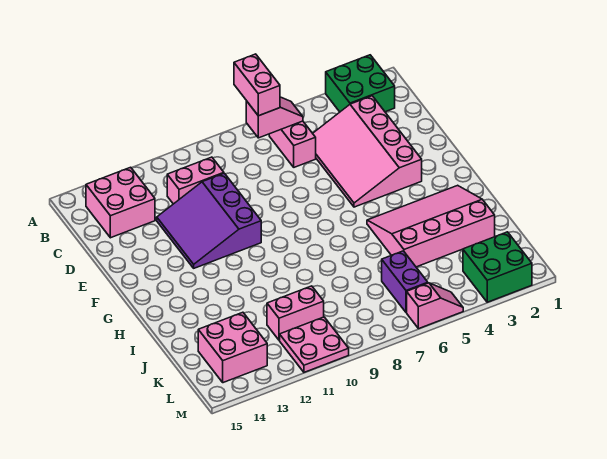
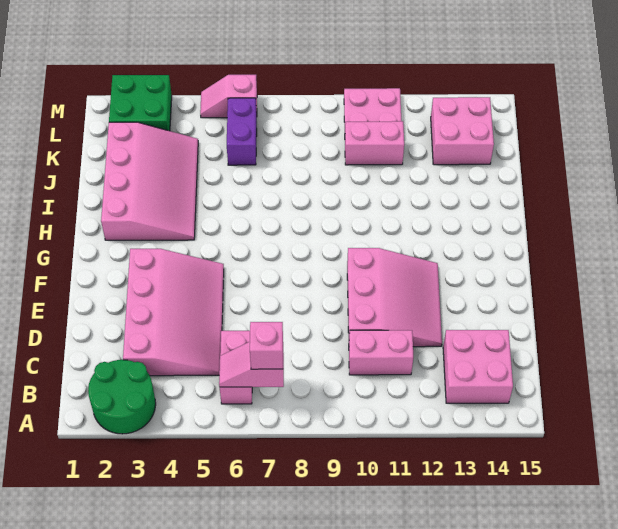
green 2x2 brick [326,55,395,112] -> green 2x2 round brick [88,360,156,434]
pink 1x2 brick [234,54,280,116] -> pink 1x1 brick [250,322,283,369]
purple 3x3 slope [157,173,261,268] -> pink 3x3 slope [347,248,442,347]
pink 3x4 slope [367,185,495,267] -> pink 3x4 slope turned to [101,122,198,240]

